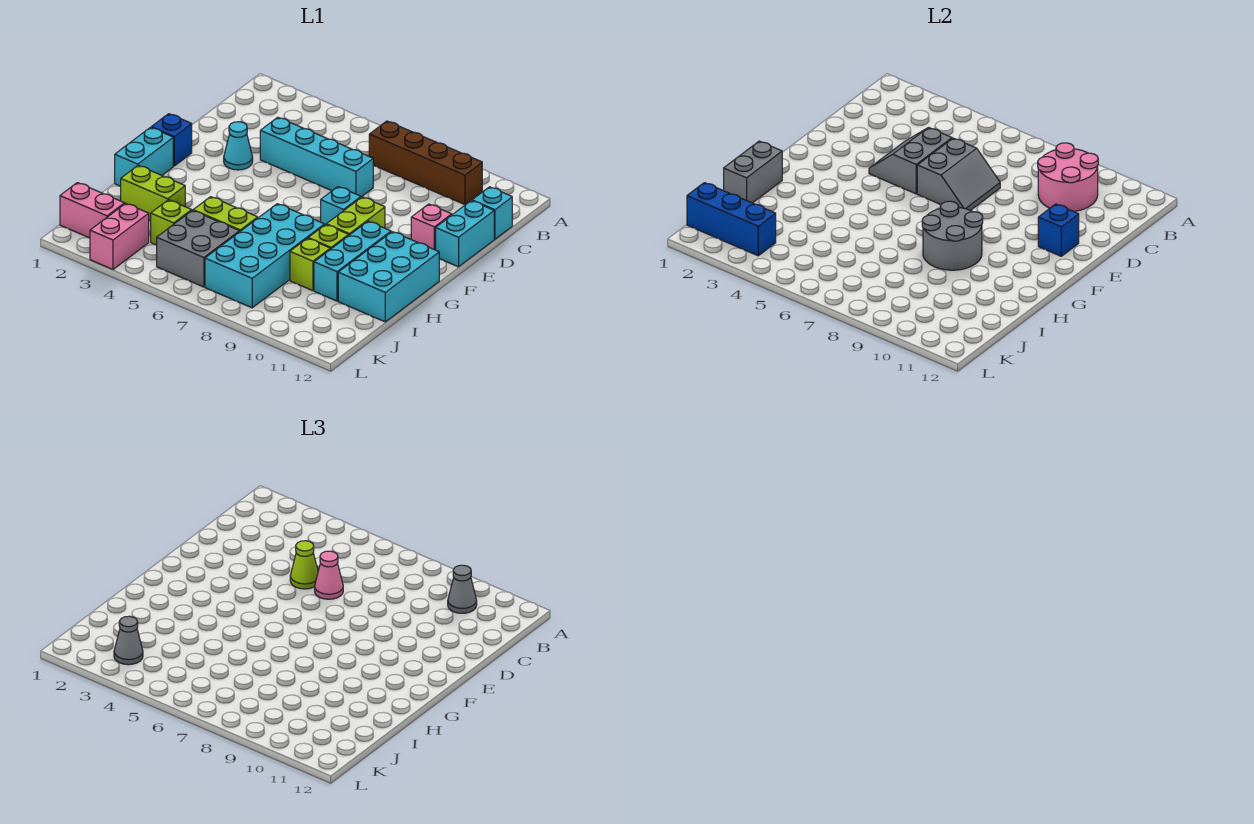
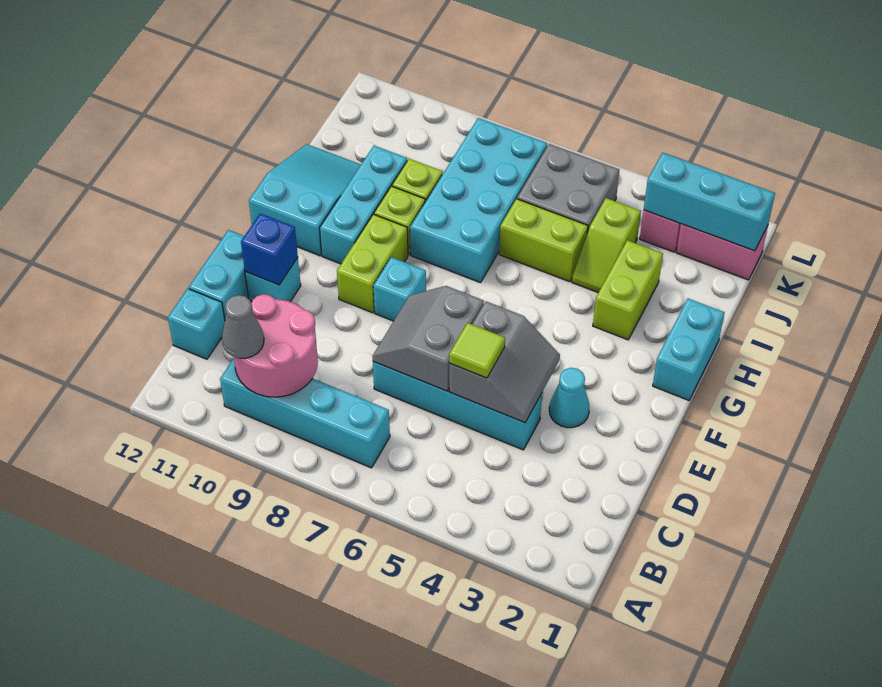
brown 1x4 brick [369,121,482,205] -> cyan 1x4 brick [220,358,390,468]
lime 1x1 cone [290,541,318,589] -> lime 1x1 tile [449,323,505,378]
pink 1x1 cone [315,551,343,599] -> none
pink 1x1 brick [411,204,452,250] -> cyan 1x1 brick [245,258,301,302]
blue 1x1 brick [151,114,192,166] -> none
grey 2x2 round brick [922,201,983,270] -> none
cyan 2x3 brick [338,232,439,322] -> cyan 2x3 slope [249,144,361,256]
grey 1x2 brick [724,141,782,203] -> none
lime 1x2 brick [121,165,185,221] -> lime 1x2 brick turned to [593,240,663,340]
blue 1x3 brick [687,183,776,256] -> cyan 1x3 brick [644,153,775,251]
grey 1x1 cone [114,616,143,665] -> none

